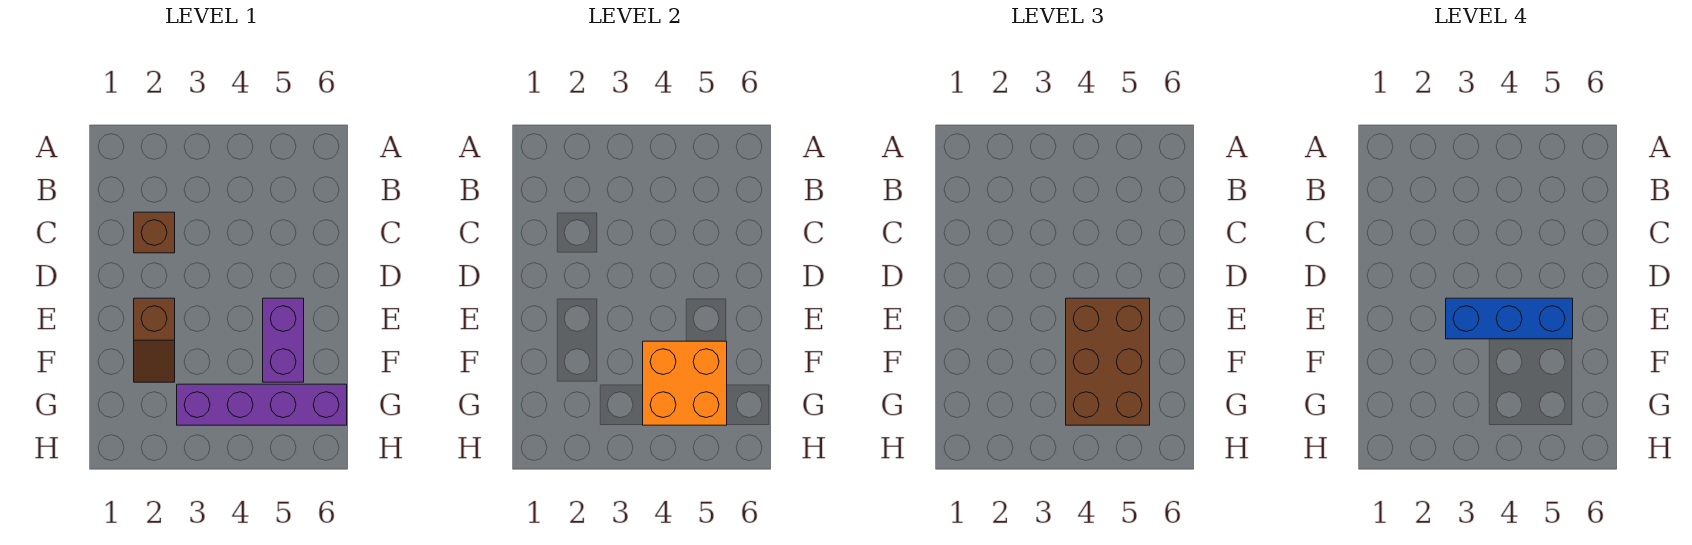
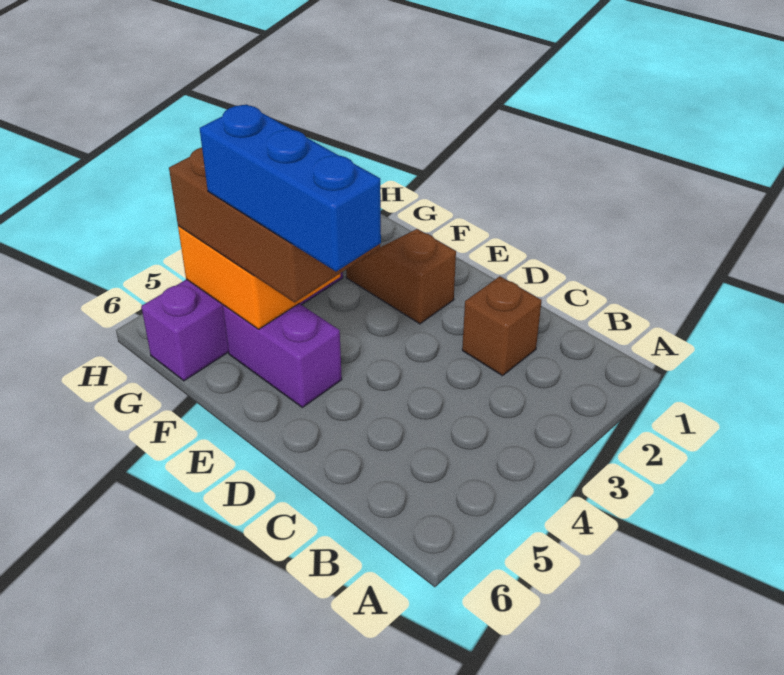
blue 1x3 brick [1446,298,1573,339] -> blue 1x3 brick turned to [200,104,381,272]

